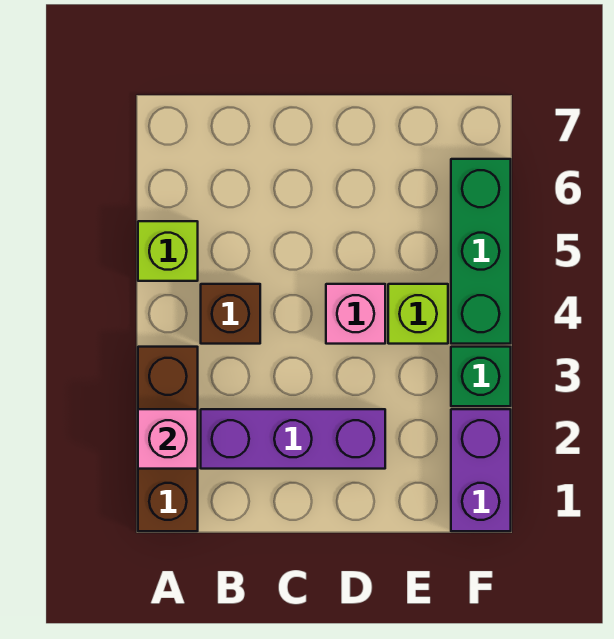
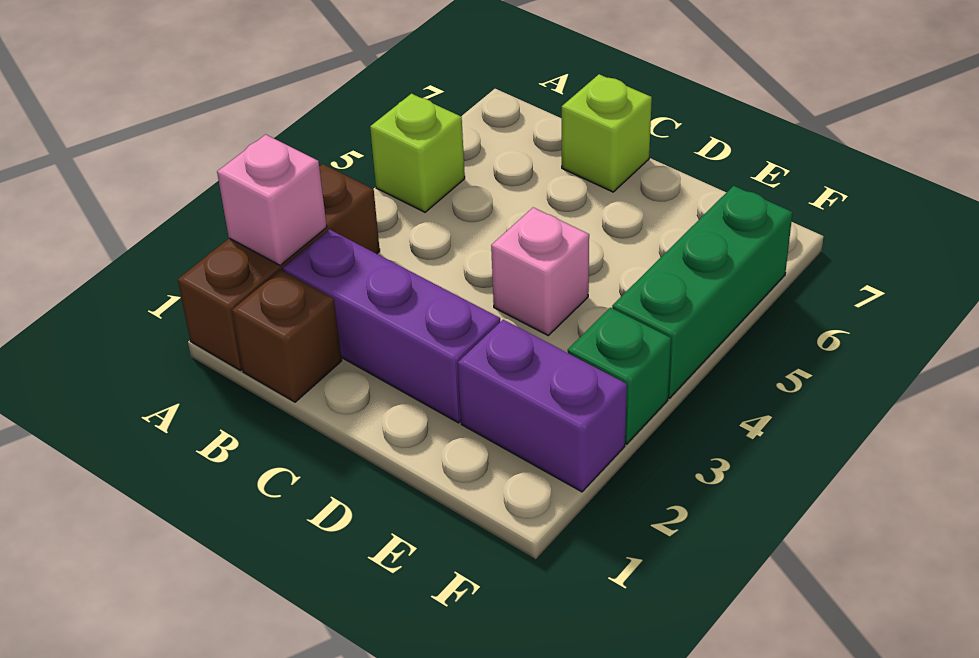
brown 1x1 brick [201,284,260,344] -> brown 1x1 brick moved to [232,270,342,402]
lime 1x1 brick [388,284,448,344] -> lime 1x1 brick moved to [562,74,652,192]
purple 1x2 brick [451,409,511,531] -> purple 1x2 brick turned to [458,320,627,492]

